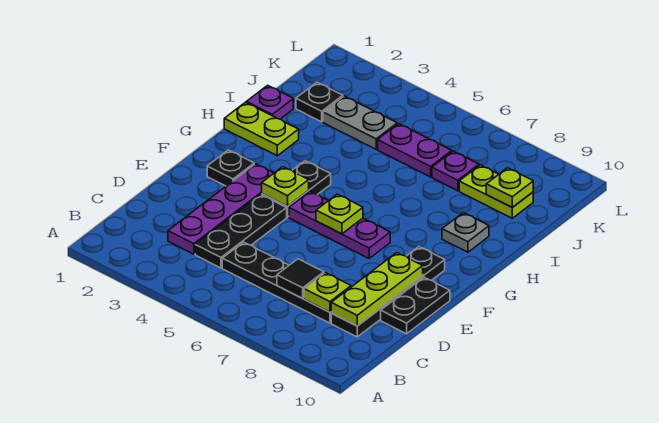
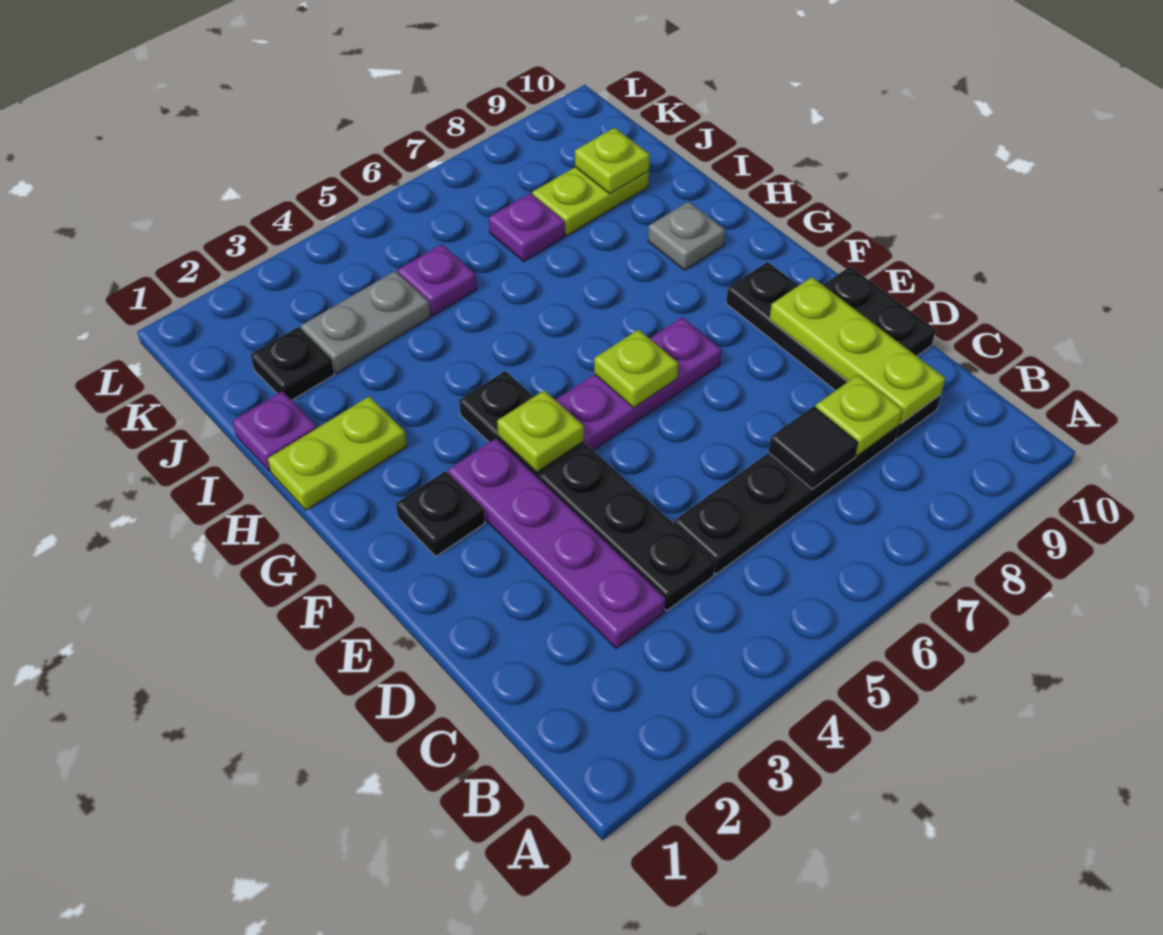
purple 1x2 plate [378,124,452,177] -> purple 1x1 plate [398,244,477,316]

